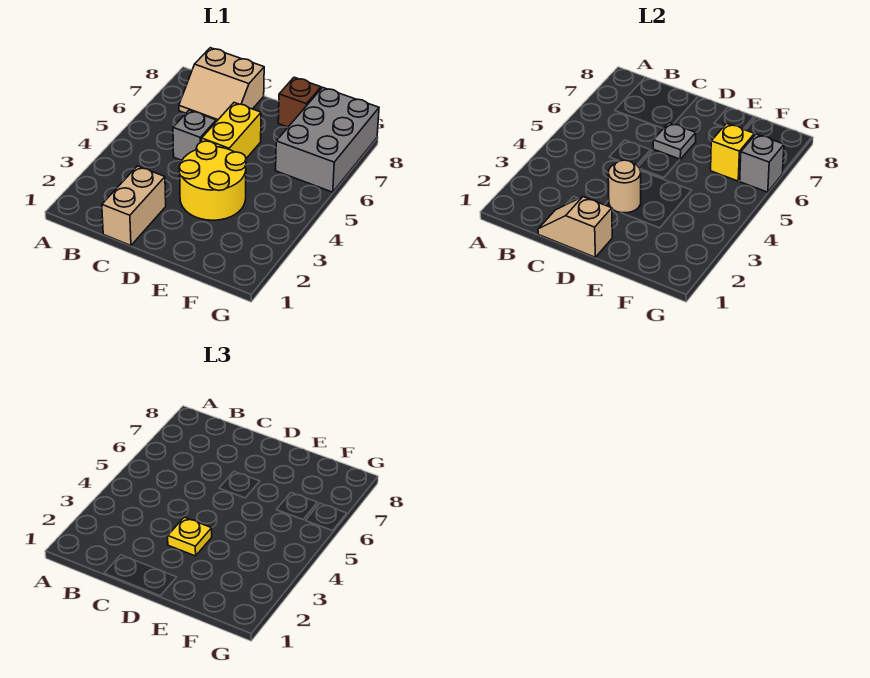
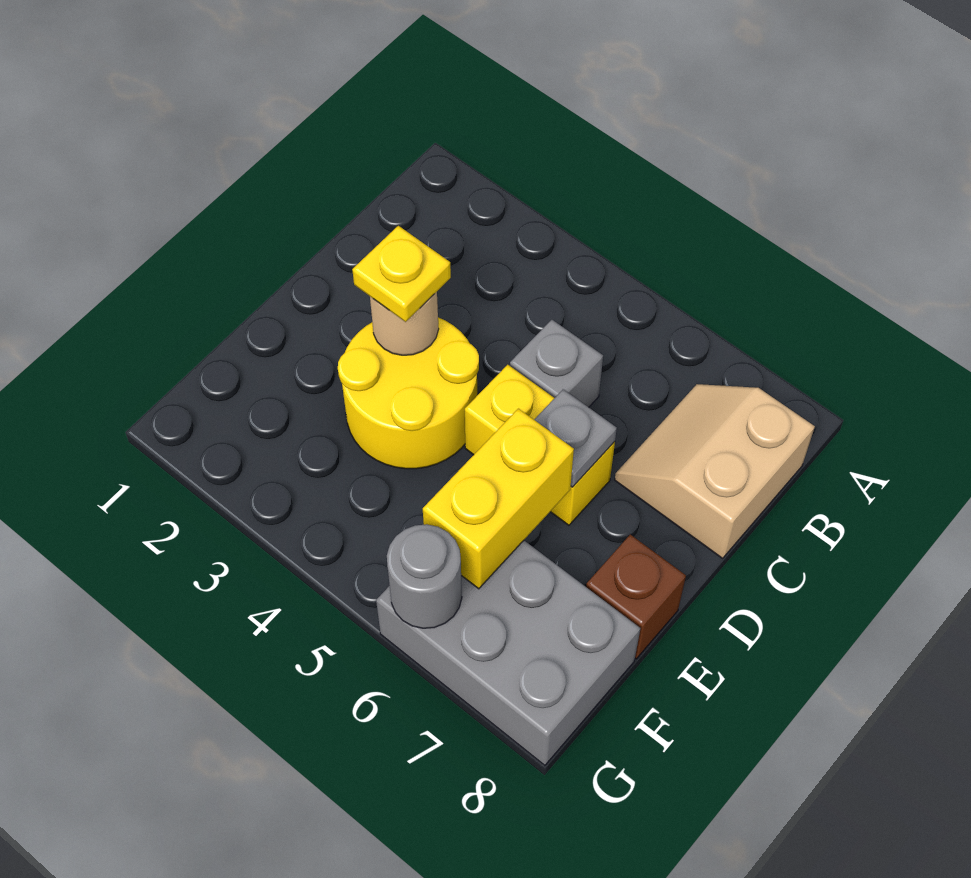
tan 1x2 brick [102,166,166,245] -> none
tan 1x2 slope [538,197,612,257] -> none
yellow 1x1 brick [711,123,754,181] -> yellow 1x2 brick [423,409,574,589]
grey 1x1 brick [740,134,784,192] -> grey 1x1 round brick [387,524,462,628]

